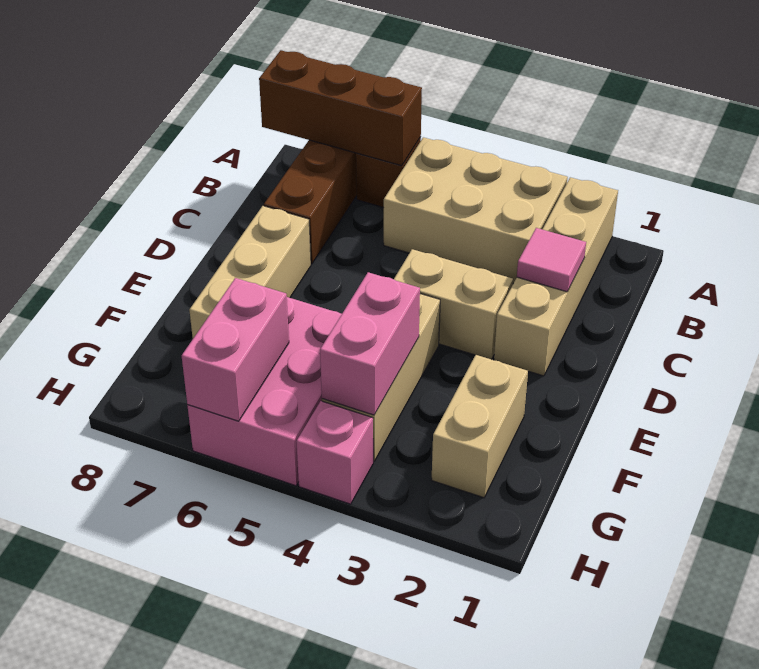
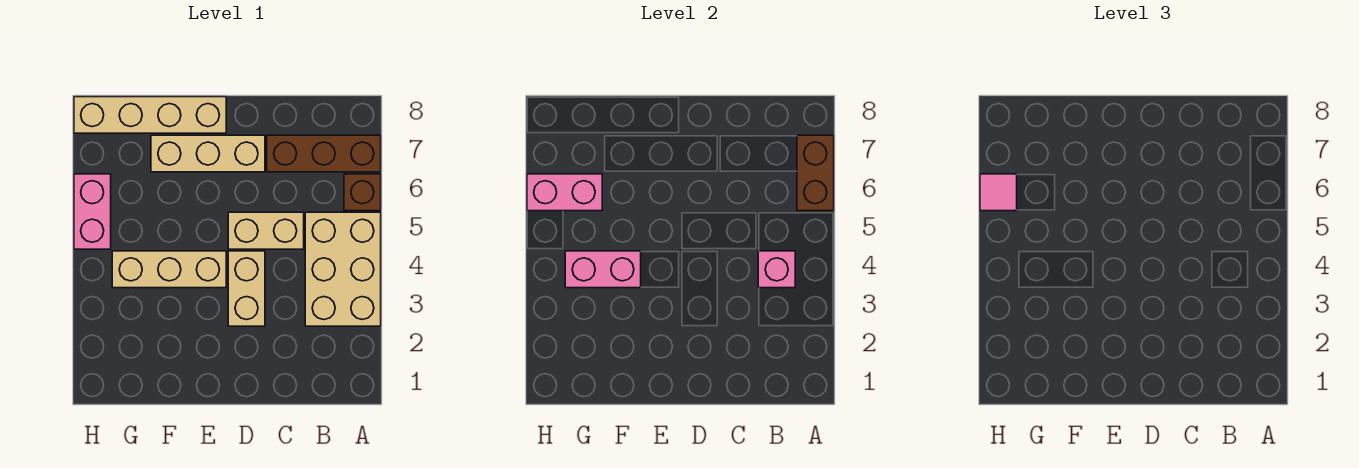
tan 1x4 brick [494,177,618,376] -> tan 1x4 brick moved to [74,97,226,133]
brown 1x3 brick [259,50,422,166] -> brown 1x2 brick [797,135,834,211]
pink 1x1 tile [517,228,586,292] -> pink 1x1 tile moved to [980,174,1017,211]
tan 1x2 brick [432,355,528,498] -> tan 1x2 brick moved to [228,212,304,249]
pink 2x3 brick [187,297,342,486] -> pink 1x2 brick [74,174,111,249]
pink 1x1 brick [296,401,373,504] -> pink 1x1 brick moved to [758,251,795,288]

